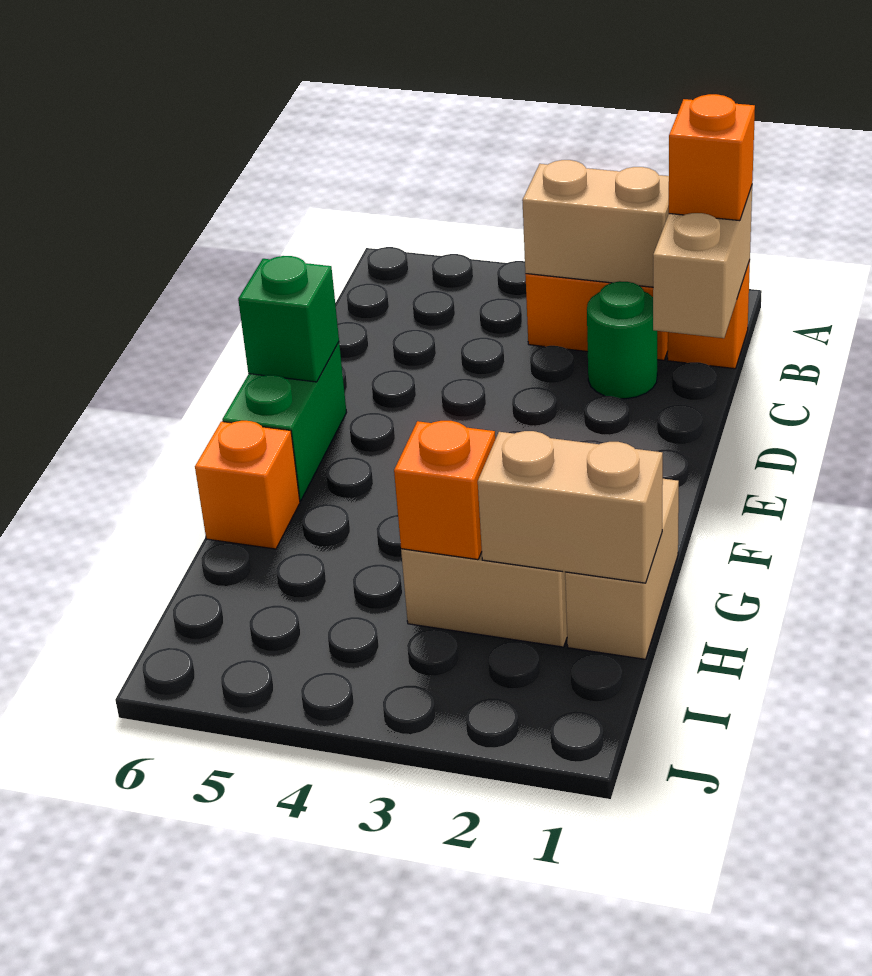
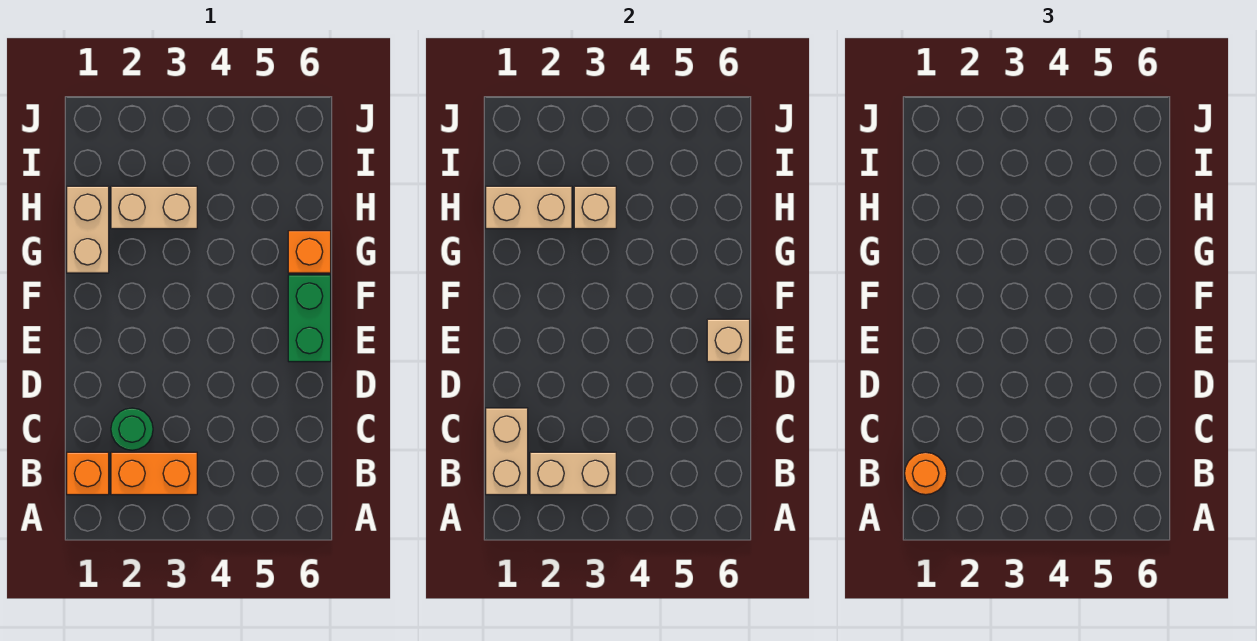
orange 1x1 brick [669,94,755,221] -> orange 1x1 round brick [905,452,947,495]
green 1x1 brick [238,256,339,382] -> tan 1x1 brick [707,319,750,362]
orange 1x1 brick [394,421,495,560] -> tan 1x1 brick [574,186,616,229]

